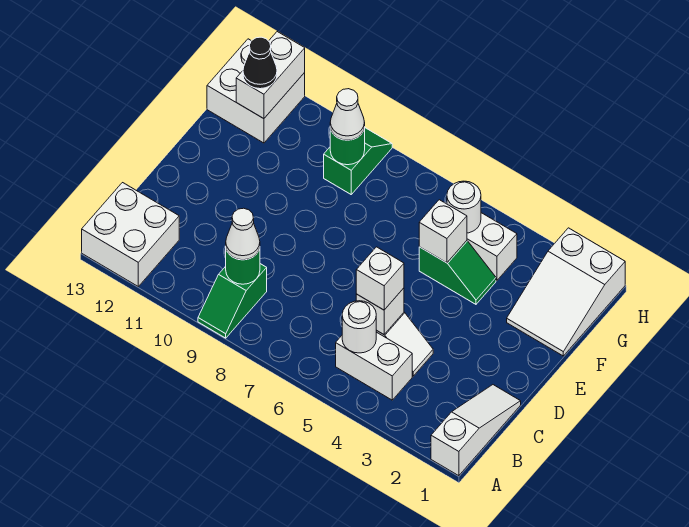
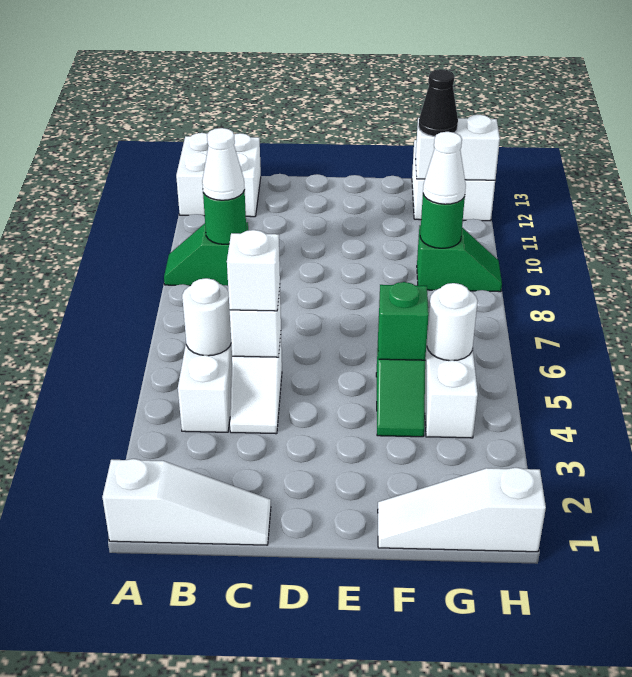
white 2x3 slope [507,228,625,356] -> white 1x3 slope [378,468,546,552]
white 1x1 brick [419,200,467,263] -> green 1x1 brick [378,282,429,360]

